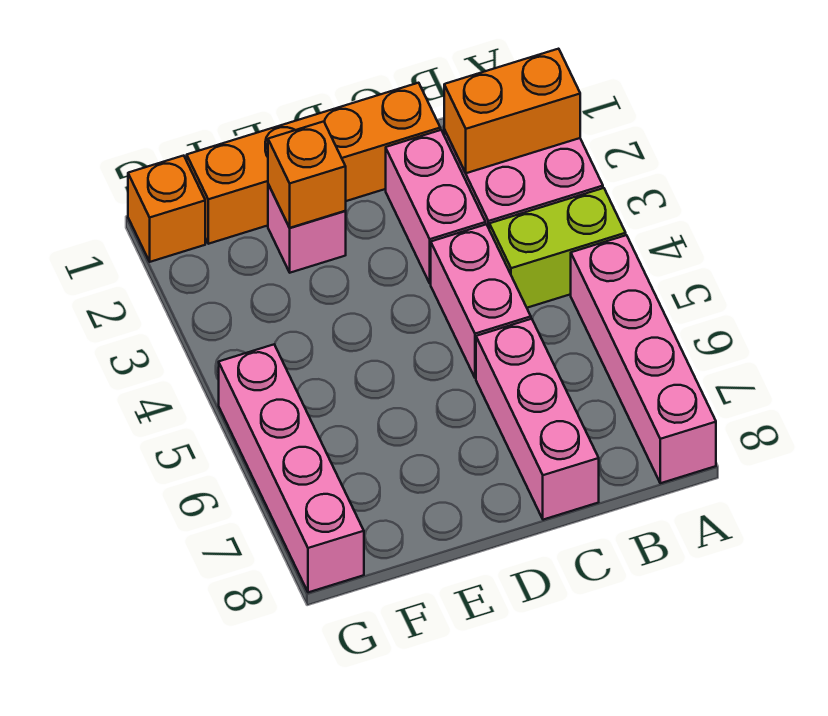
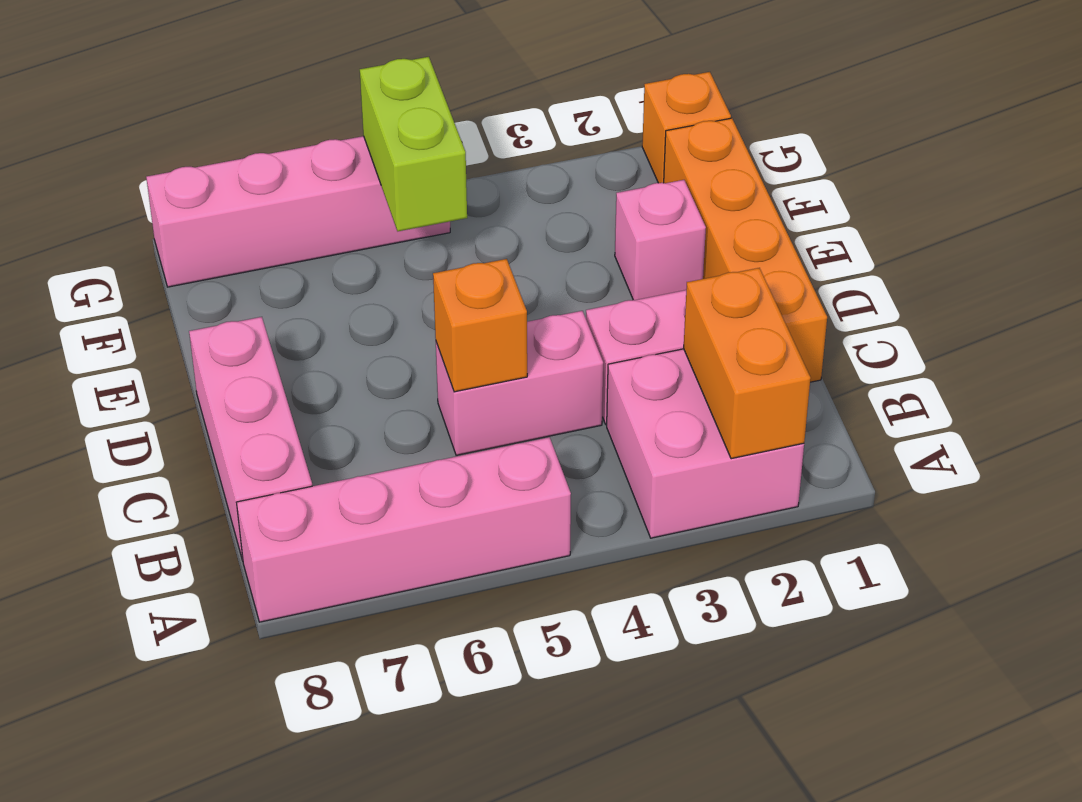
lime 1x2 brick [489,188,626,308] -> lime 1x2 brick moved to [360,57,467,231]
pink 1x3 brick [476,319,599,520] -> pink 1x3 brick turned to [189,317,312,560]
orange 1x1 brick [268,121,346,228] -> orange 1x1 brick moved to [433,259,527,392]

